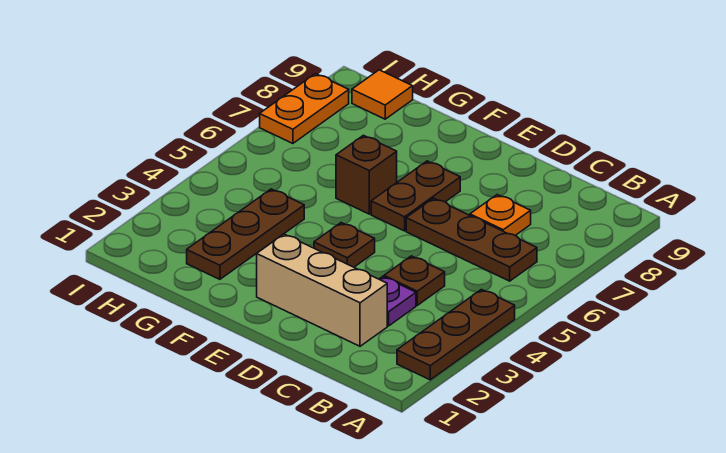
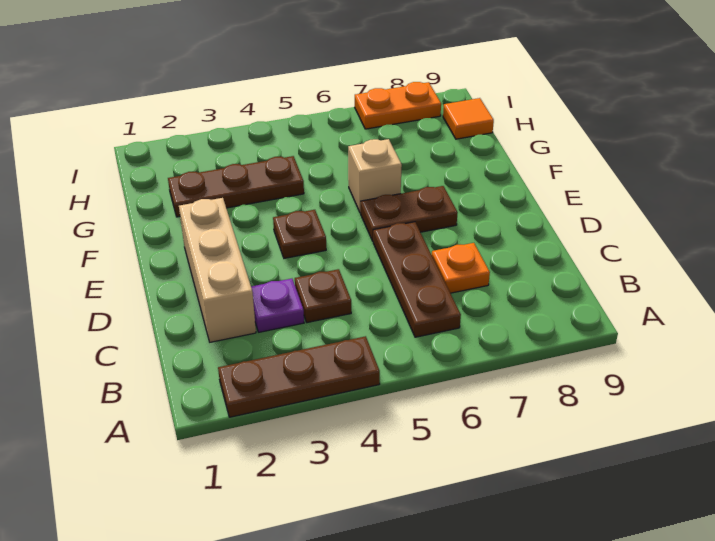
brown 1x1 brick [336,135,397,214] -> tan 1x1 brick [348,139,402,213]

